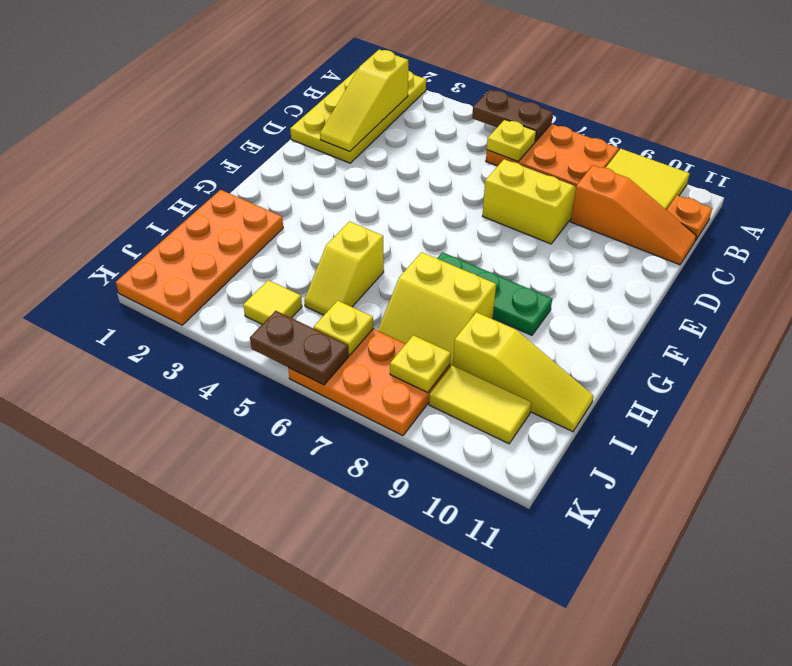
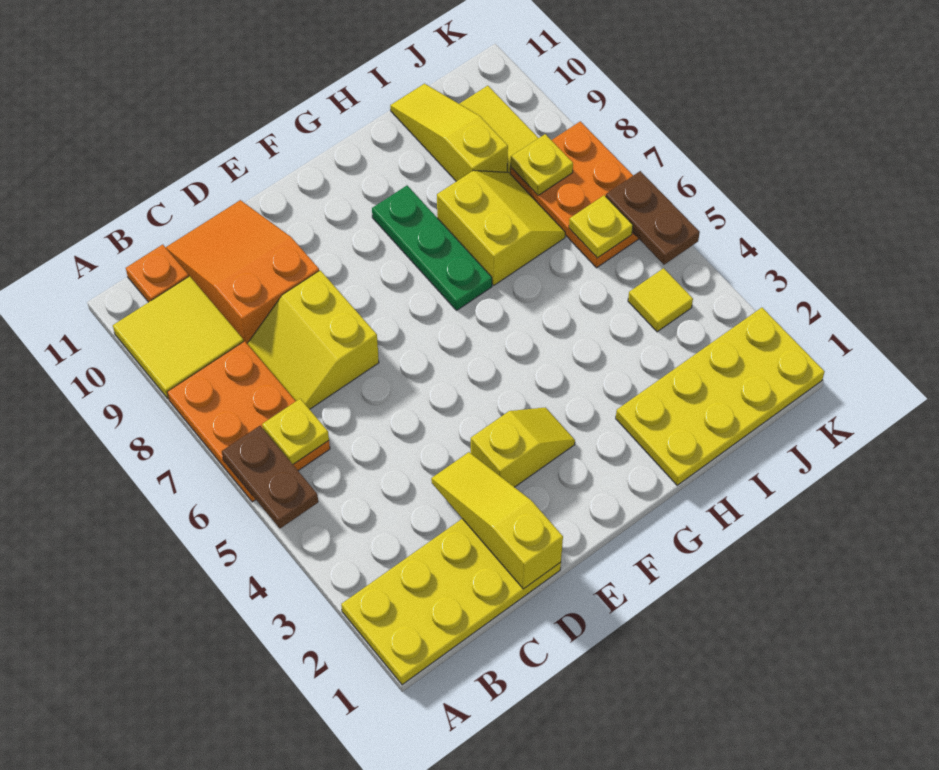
yellow 1x3 slope [320,50,408,152] -> yellow 1x3 slope turned to [431,452,563,589]
orange 1x3 slope [571,165,696,265] -> orange 2x3 slope [166,200,319,343]
orange 2x4 plate [116,190,283,325] -> yellow 2x4 plate [616,308,824,485]
yellow 1x2 slope [304,222,384,315] -> yellow 1x2 slope moved to [471,407,575,487]

